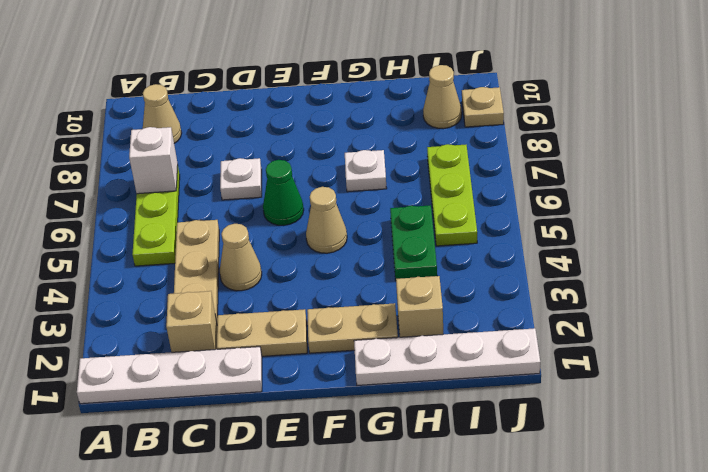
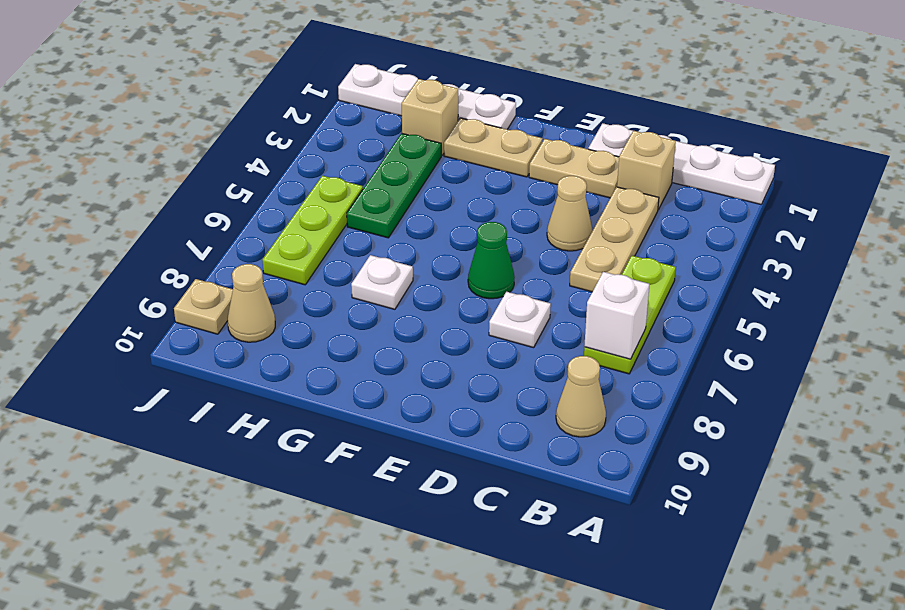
tan 1x1 cone [306,187,347,253] -> none
green 1x2 plate [390,205,437,280] -> green 1x3 plate [347,133,441,238]

